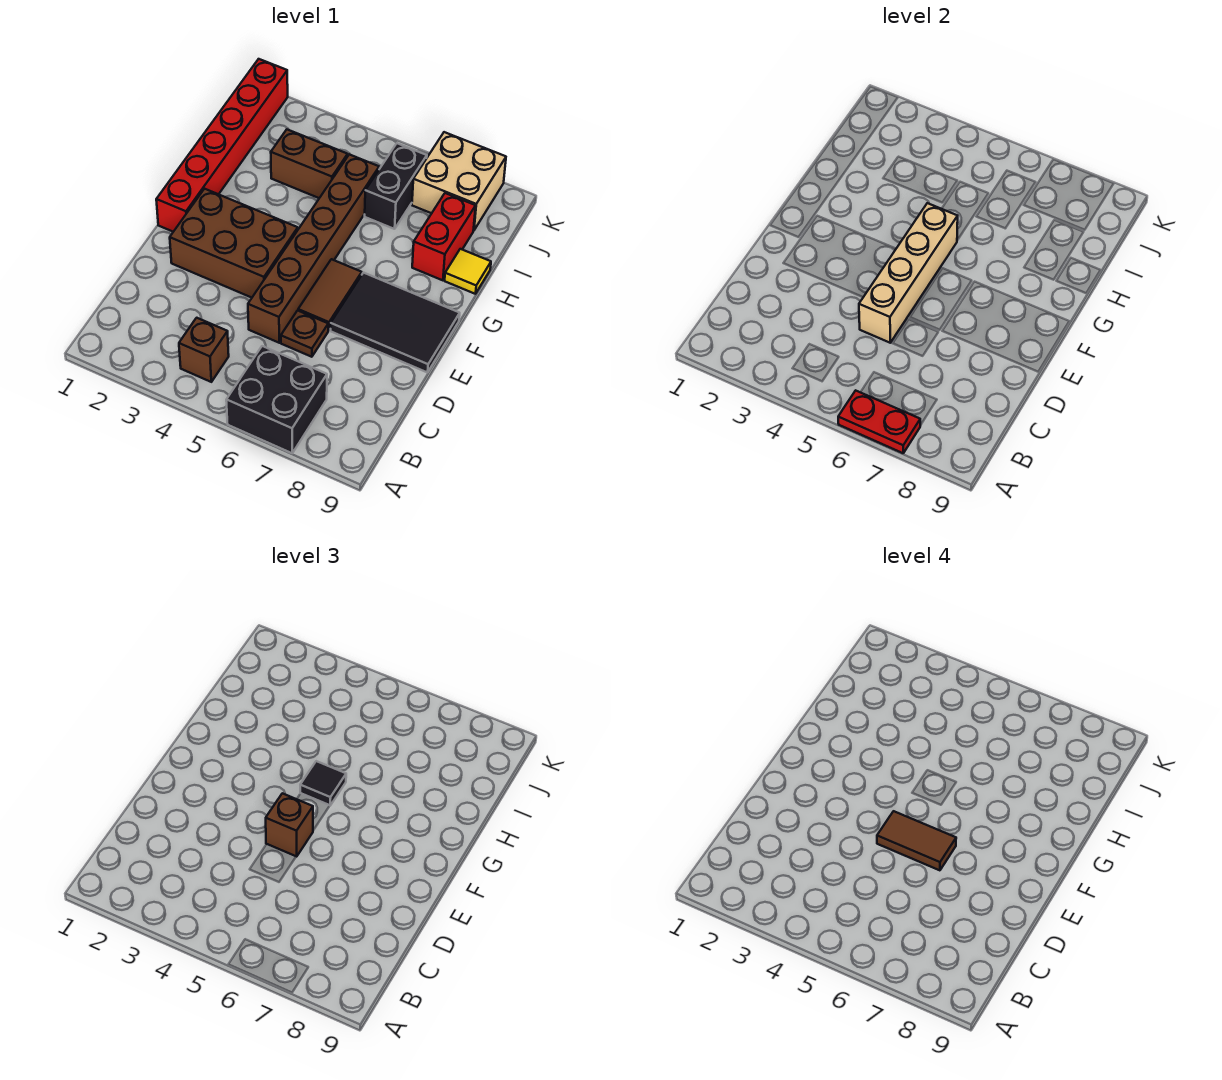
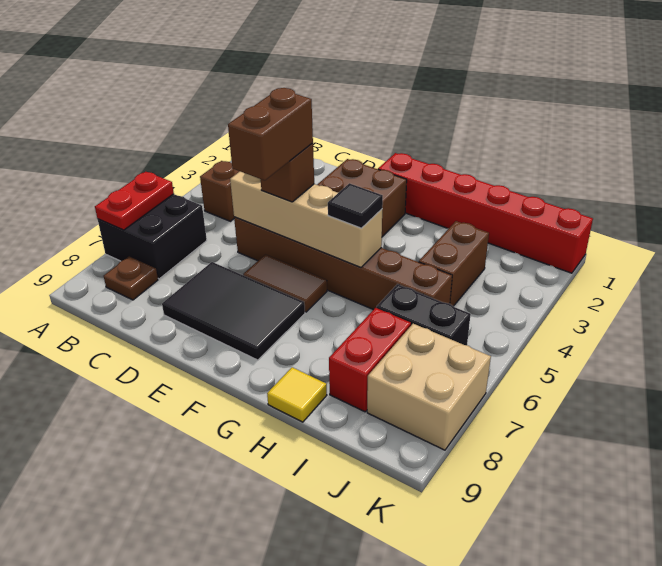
brown 1x1 plate [281,311,328,357] -> brown 1x1 plate moved to [104,256,158,300]
brown 1x2 tile [877,811,956,870] -> brown 1x2 brick [228,88,313,180]
black 2x3 tile [331,273,460,373] -> black 2x3 tile turned to [162,262,305,360]
red 1x2 brick [412,193,476,280] -> red 1x2 brick turned to [329,308,411,412]

